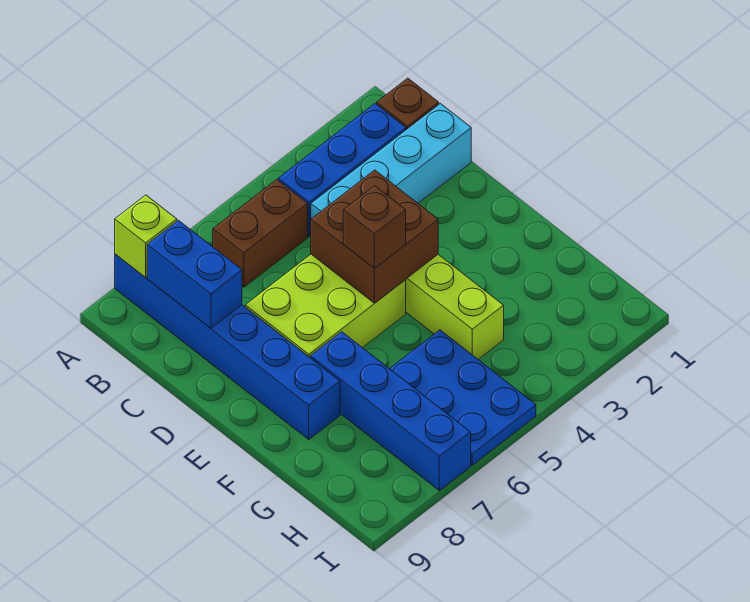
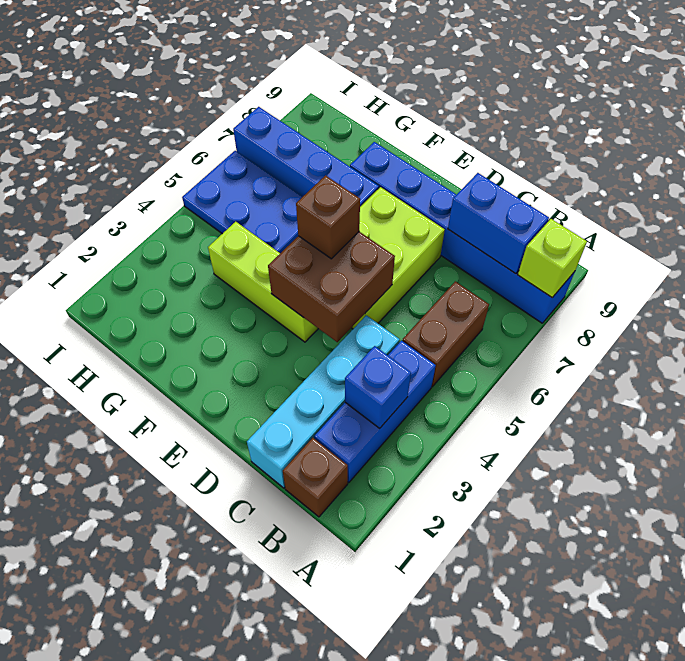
none -> blue 1x1 brick [345,346,411,428]

